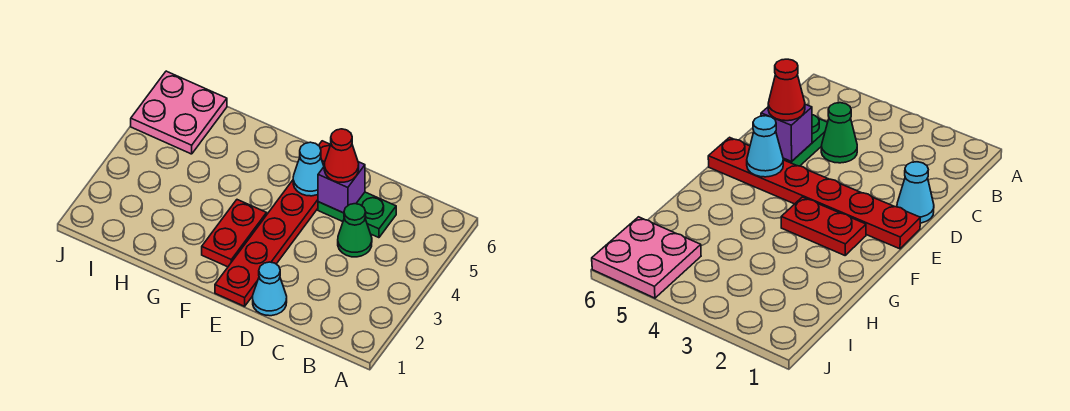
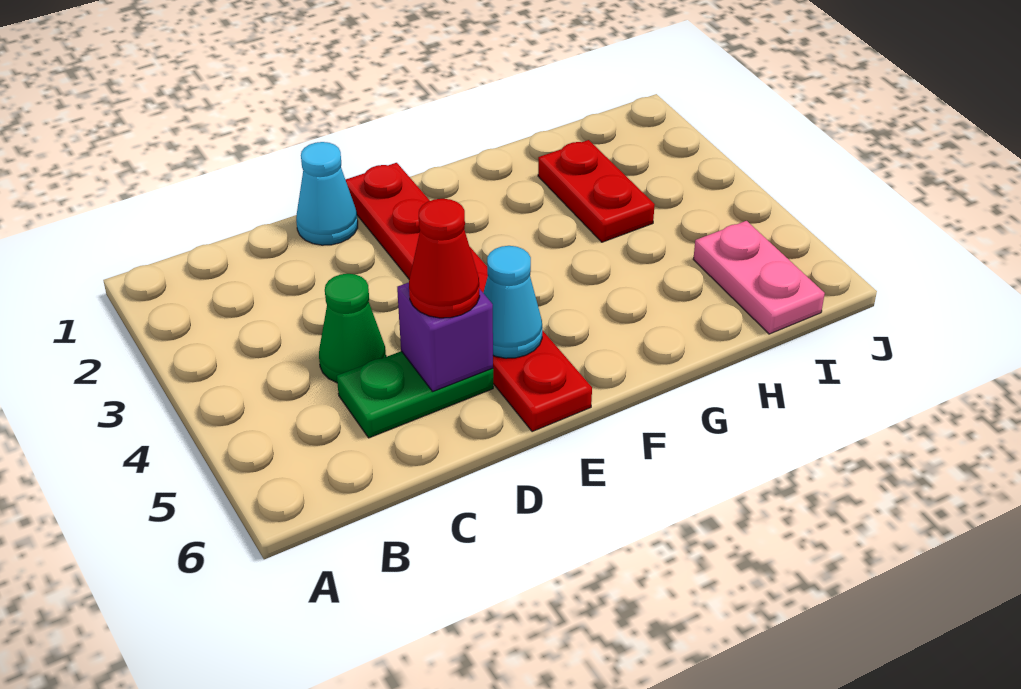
red 1x2 plate [202,200,267,267] -> red 1x2 plate moved to [538,140,655,242]
pink 2x2 plate [131,71,227,154] -> pink 1x2 plate [693,221,825,334]

